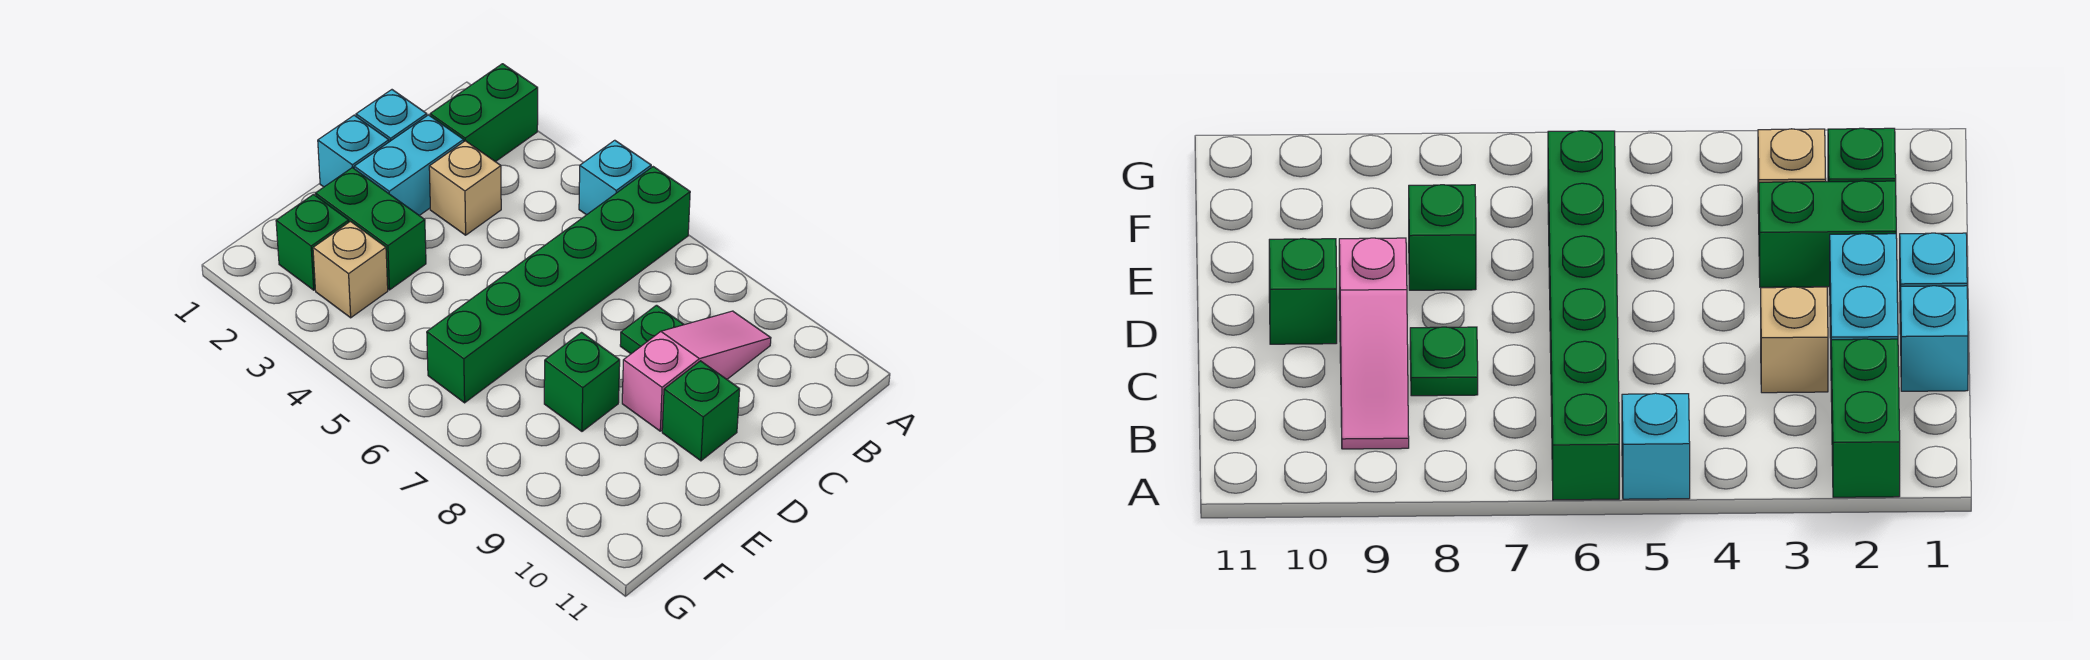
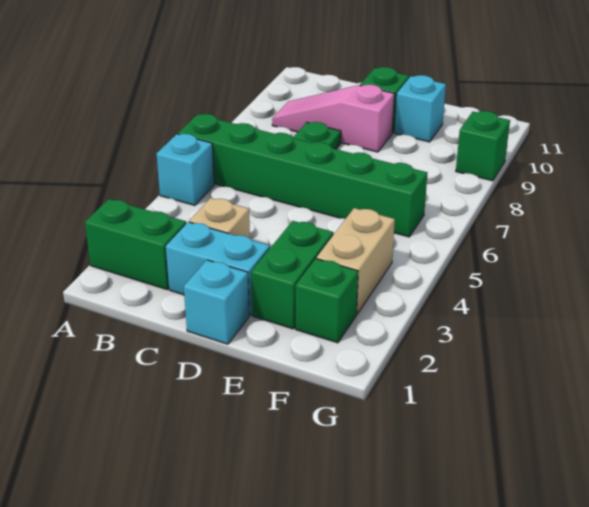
cyan 1x1 brick [356,90,427,142] -> cyan 1x1 brick moved to [395,75,446,142]
green 1x1 brick [544,333,620,431] -> green 1x1 brick moved to [456,111,510,181]
tan 1x1 brick [313,221,388,318] -> tan 1x2 brick [317,208,395,314]

